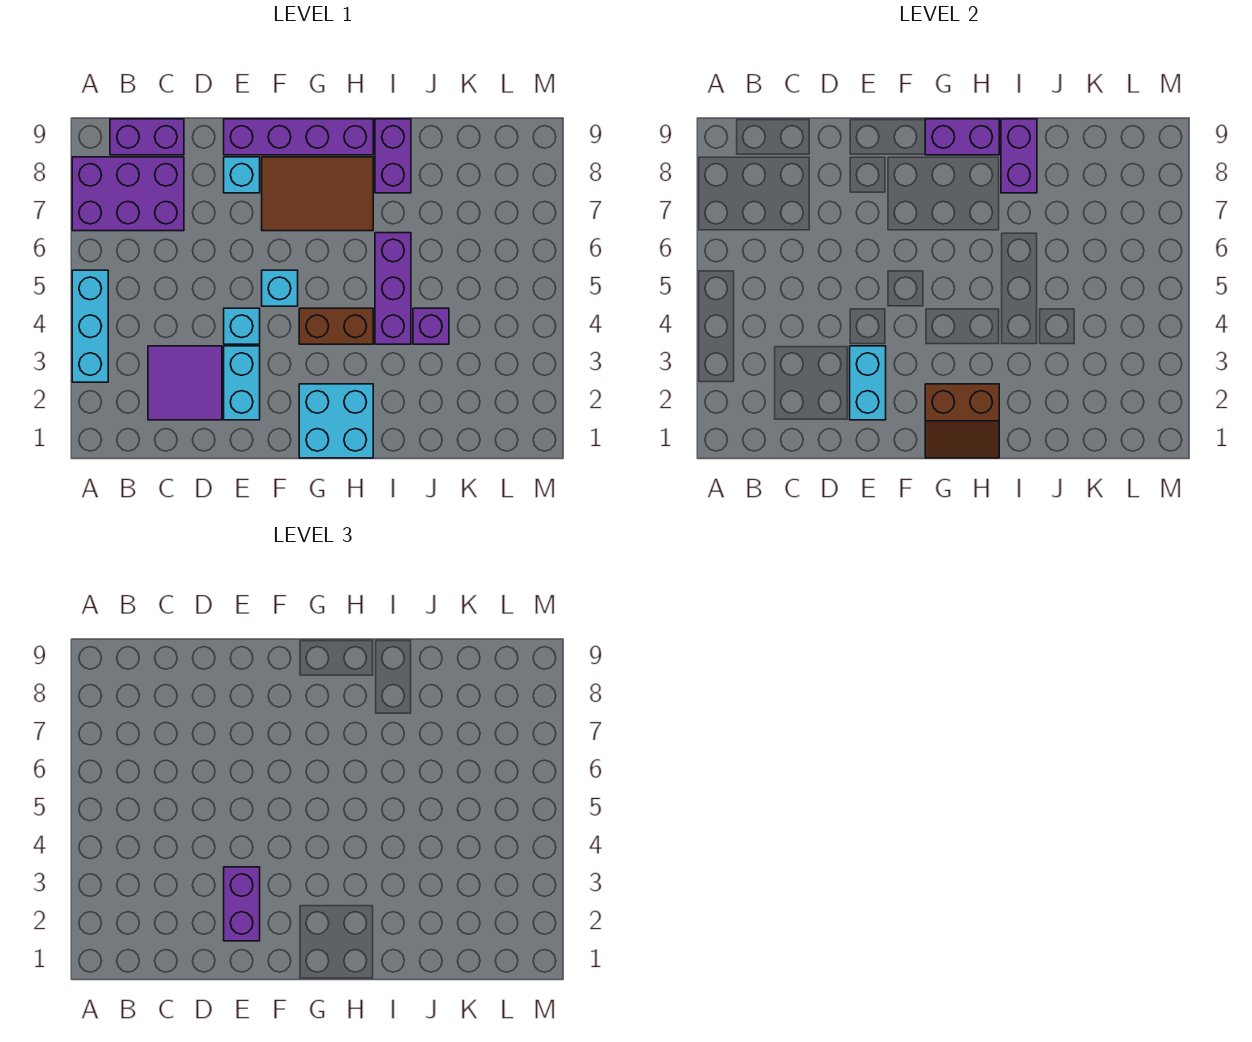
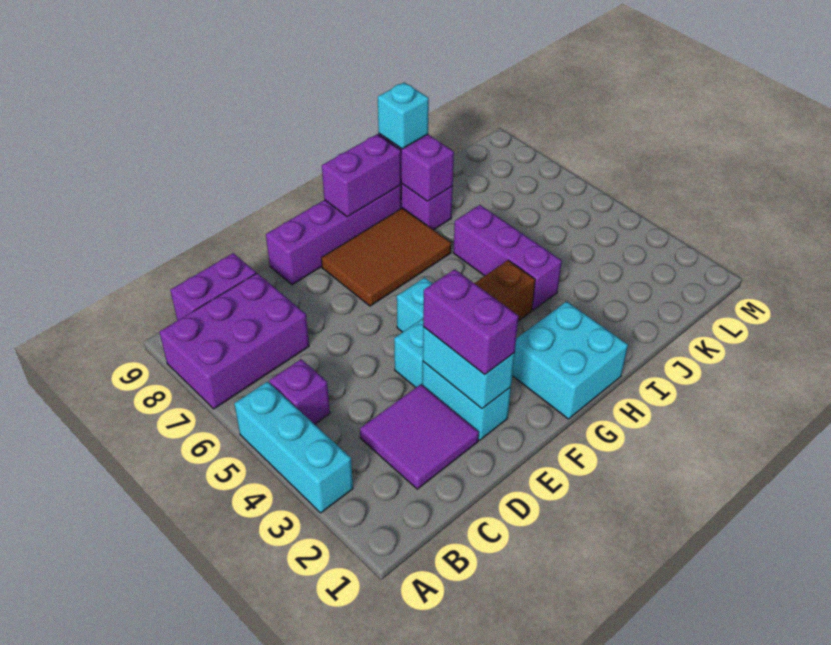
cyan 1x1 brick [224,157,260,193] -> cyan 1x1 brick moved to [378,82,429,149]
brown 2x2 slope [925,384,999,458] -> none
purple 1x1 brick [413,308,449,344] -> purple 1x1 brick moved to [269,359,330,424]

